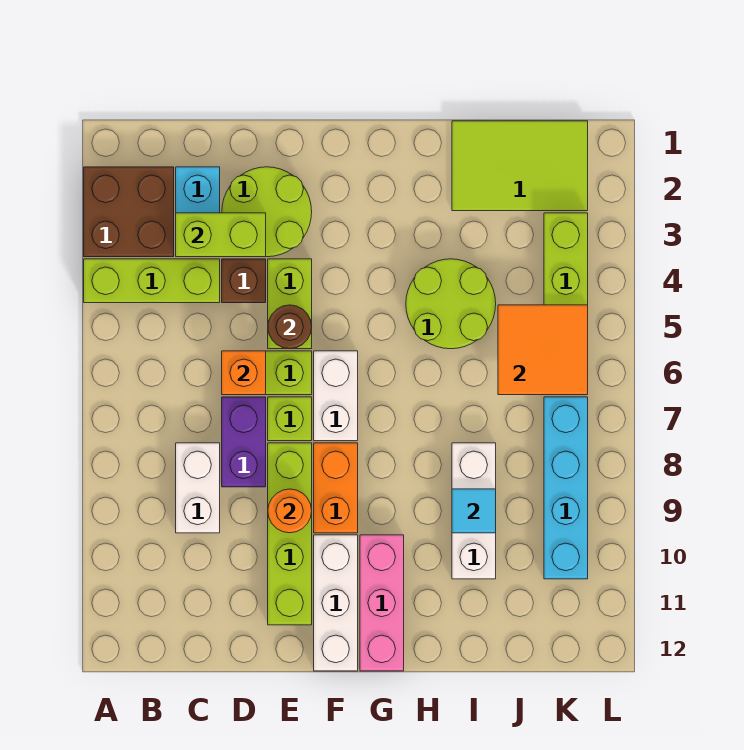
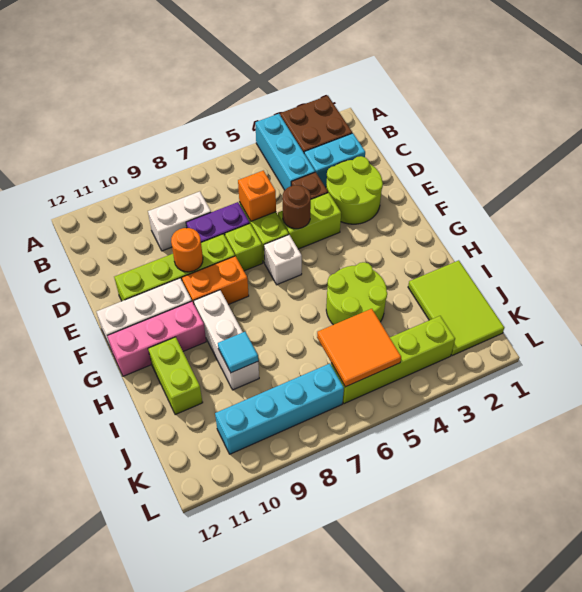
lime 1x3 brick [84,259,220,303] -> cyan 1x3 brick [255,114,315,190]
lime 1x2 brick [176,213,266,257] -> lime 1x2 brick moved to [148,337,203,415]
white 1x2 brick [314,351,358,441] -> white 1x1 brick [264,235,302,285]
white 1x3 brick [452,443,496,579] -> white 1x3 brick turned to [194,290,259,390]

